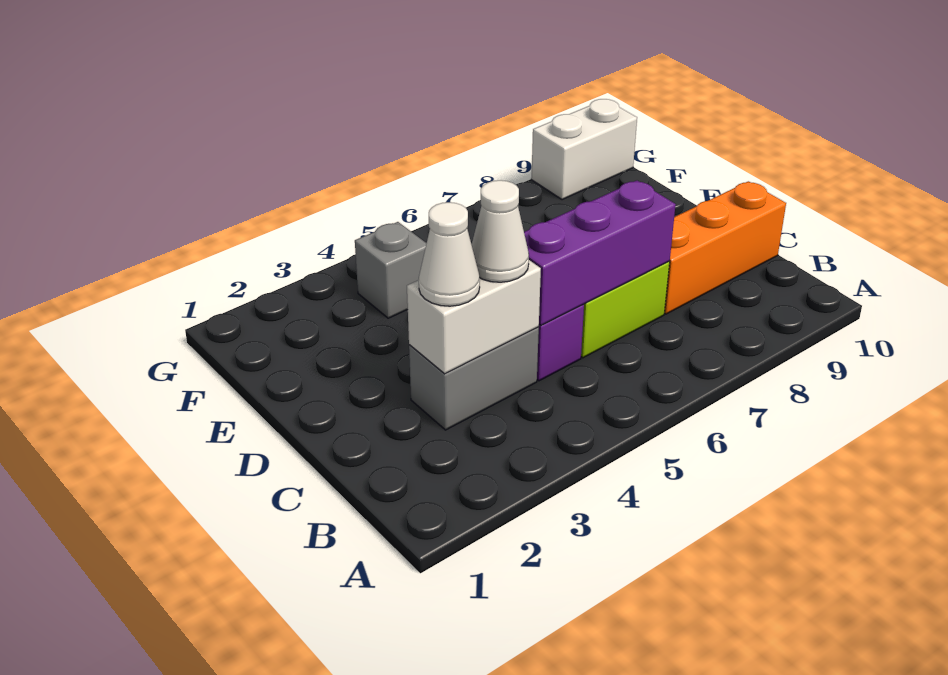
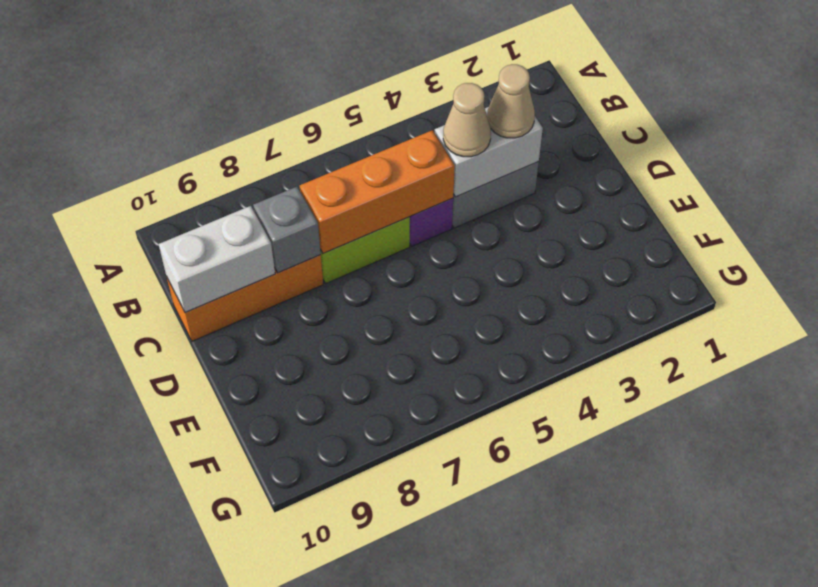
white 1x1 cone [419,202,480,306] -> tan 1x1 cone [487,64,535,138]
white 1x1 cone [472,180,529,282] -> tan 1x1 cone [443,83,491,157]
purple 1x3 brick [524,181,676,325] -> orange 1x3 brick [300,130,455,254]
grey 1x1 brick [355,222,427,318] -> grey 1x1 brick moved to [253,187,321,273]
white 1x2 brick [531,99,637,200] -> white 1x2 brick moved to [159,206,275,313]

